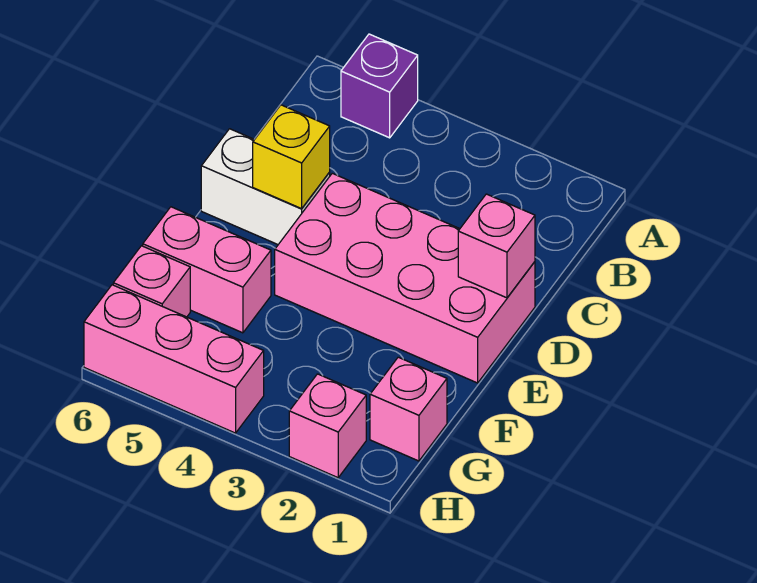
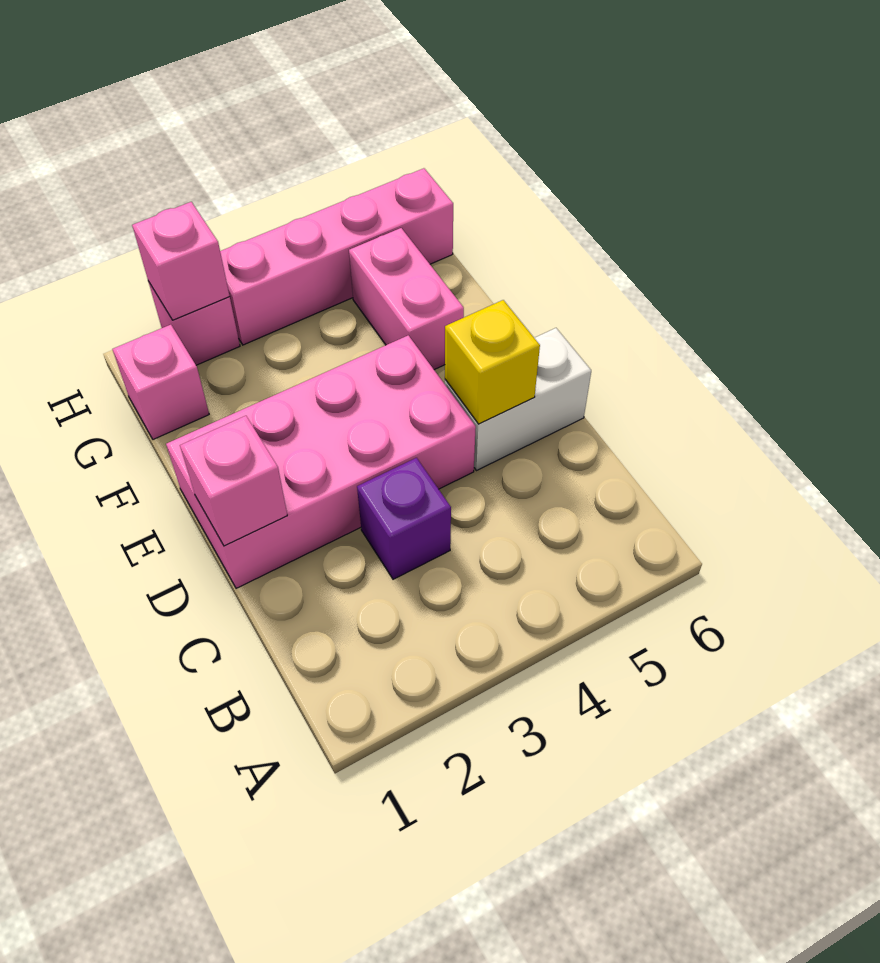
purple 1x1 brick [341,34,418,138] -> purple 1x1 brick moved to [357,458,451,579]
pink 1x2 brick [143,207,271,333] -> pink 1x2 brick turned to [349,228,464,370]
pink 1x1 brick [113,246,190,317] -> pink 1x1 brick moved to [132,202,230,320]
pink 1x3 brick [84,285,264,433] -> pink 1x4 brick [220,168,453,345]

